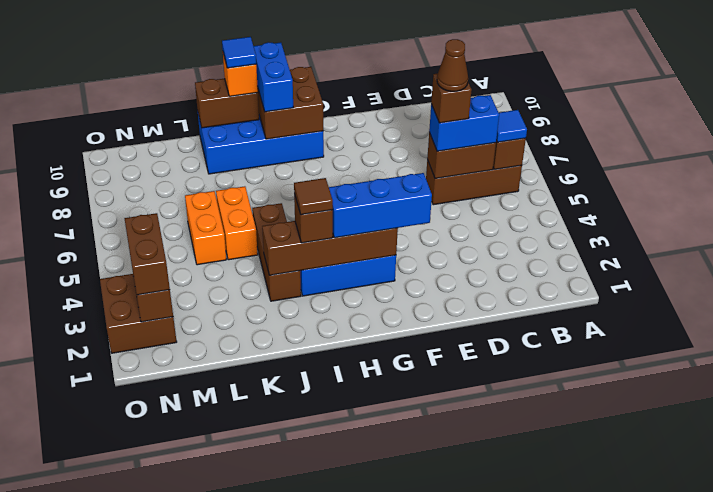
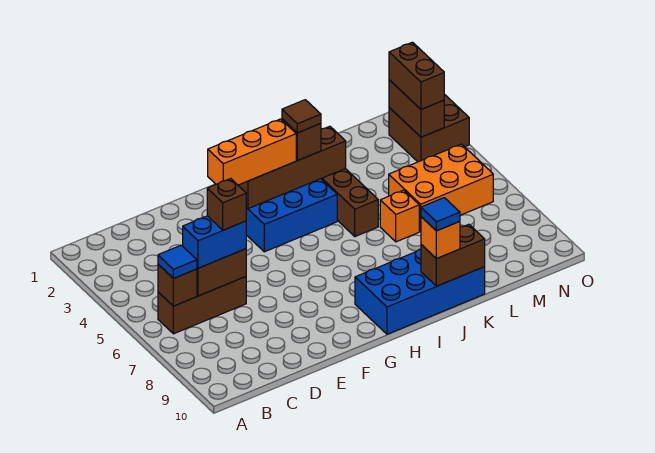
brown 1x1 cone [437,39,468,91] -> none
blue 1x3 brick [329,173,432,238] -> orange 1x3 brick [208,119,296,185]
brown 2x2 brick [258,67,323,139] -> none
blue 1x2 brick [254,42,293,112] -> none
orange 1x2 brick [216,186,258,260] -> orange 1x1 brick [380,190,419,242]
orange 1x2 brick [185,191,226,265] -> orange 2x3 brick [389,144,493,231]

